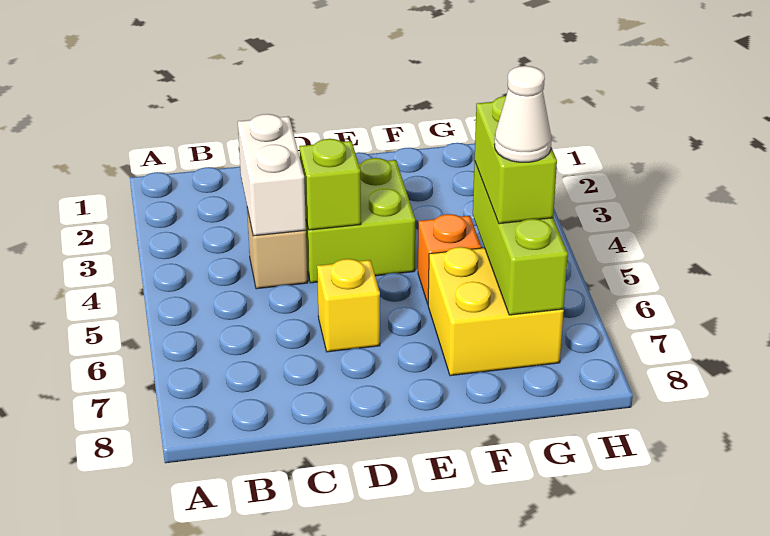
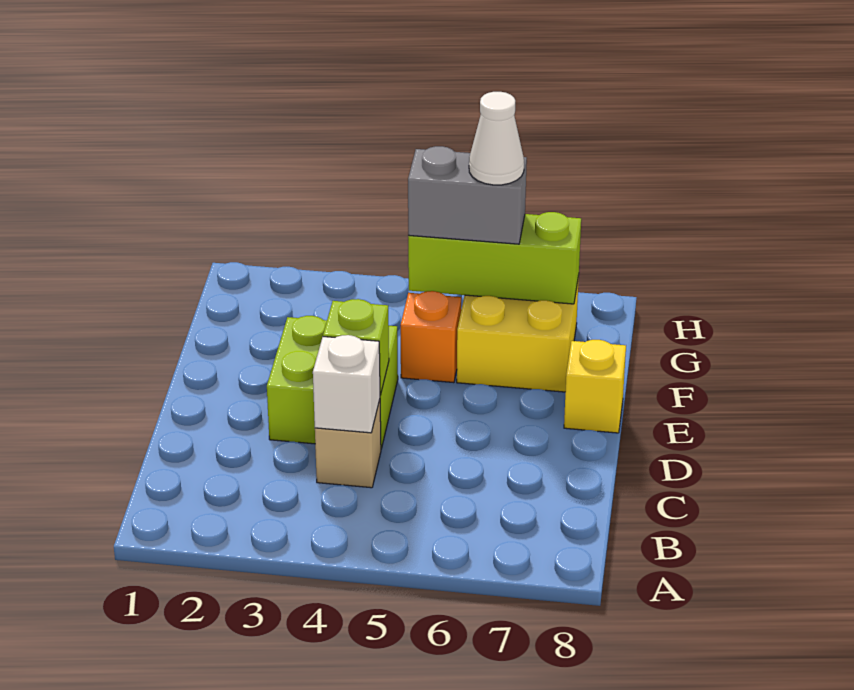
white 1x2 brick [238,114,306,236] -> white 1x1 brick [313,335,380,433]
yellow 1x1 brick [317,259,380,352] -> yellow 1x1 brick moved to [564,340,626,433]
lime 1x2 brick [475,96,557,224] -> grey 1x2 brick [408,146,527,244]

